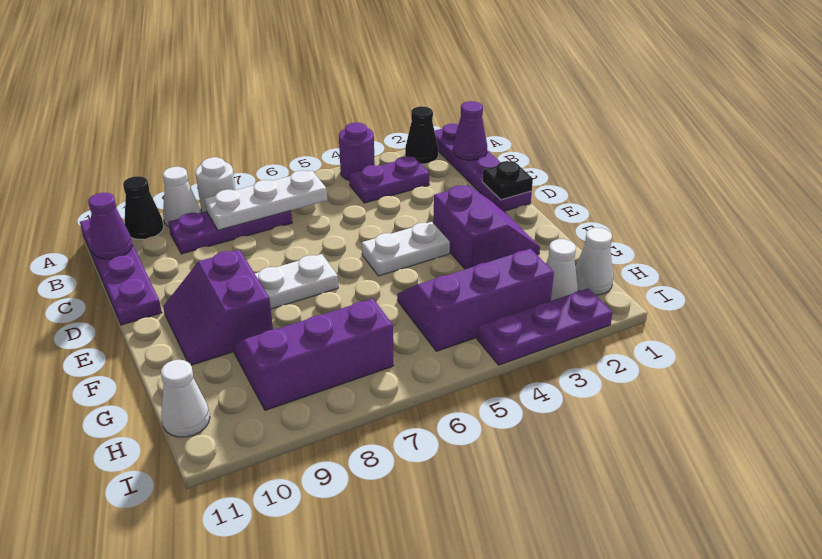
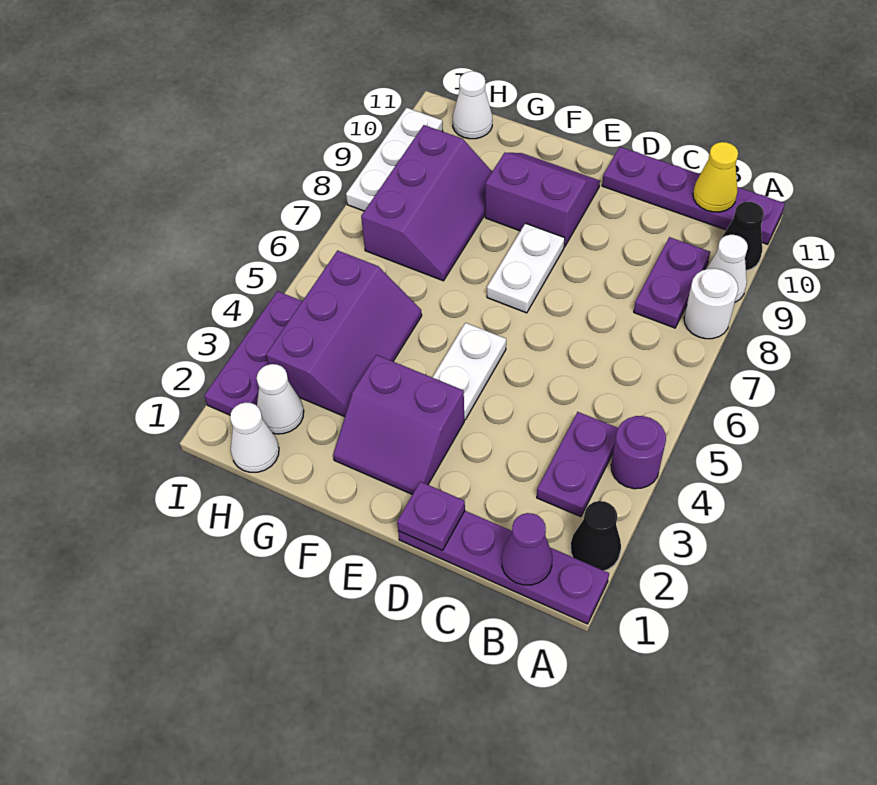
white 1x3 plate [205,170,327,230] -> white 1x3 plate moved to [346,108,443,211]
purple 1x3 plate [168,211,292,254] -> purple 1x2 plate [634,237,710,328]
purple 1x1 cone [88,193,132,259] -> yellow 1x1 cone [693,142,738,212]
black 1x1 plate [483,161,533,200] -> purple 1x1 plate [397,482,465,550]

